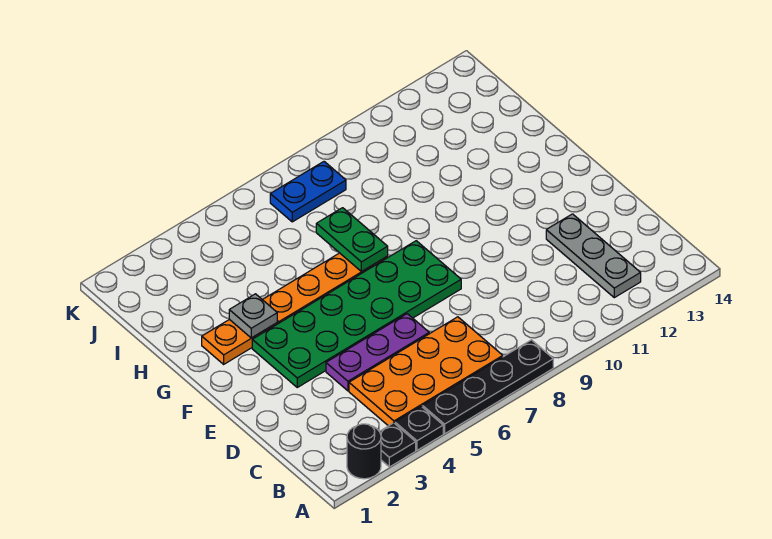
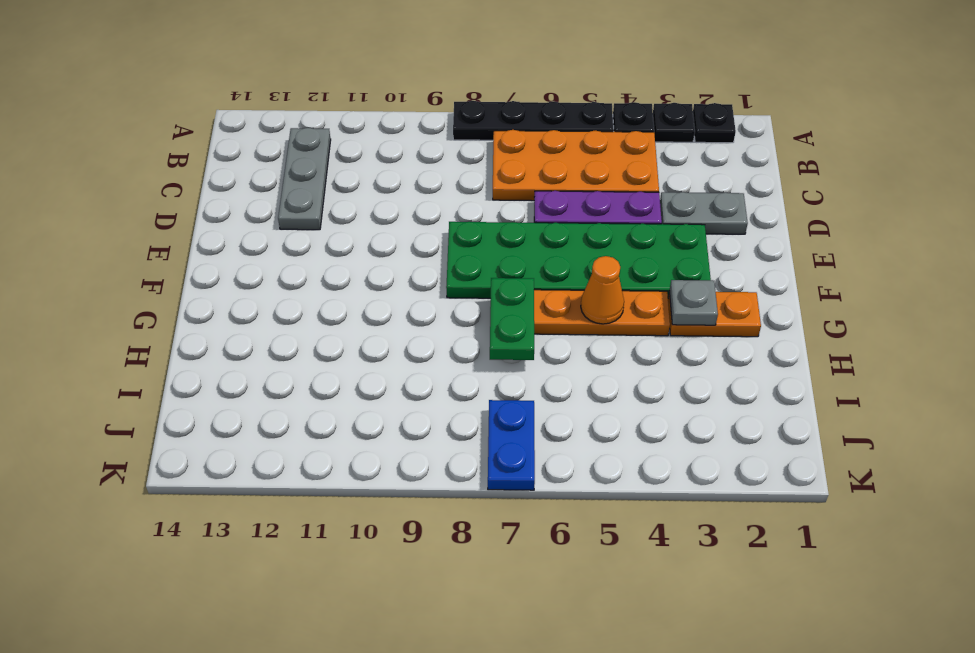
black 1x1 round brick [347,424,381,479] -> black 1x1 plate [693,103,736,143]
none -> grey 1x2 plate [660,192,748,234]
none -> orange 1x1 cone [581,256,624,324]
blue 1x2 plate [270,162,346,222] -> blue 1x2 plate turned to [488,400,535,490]

